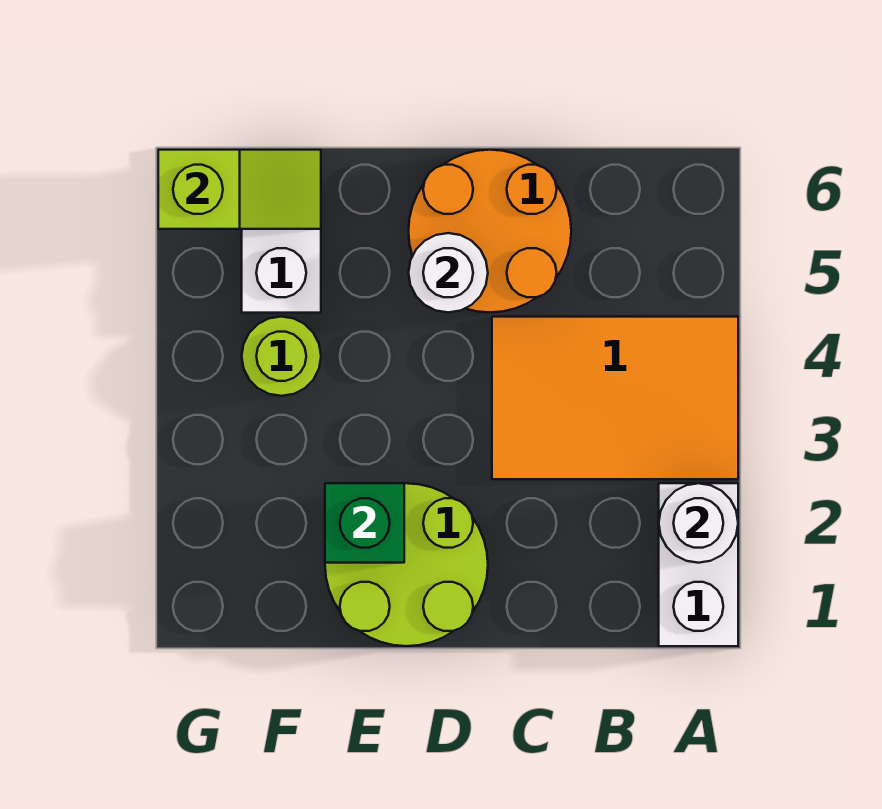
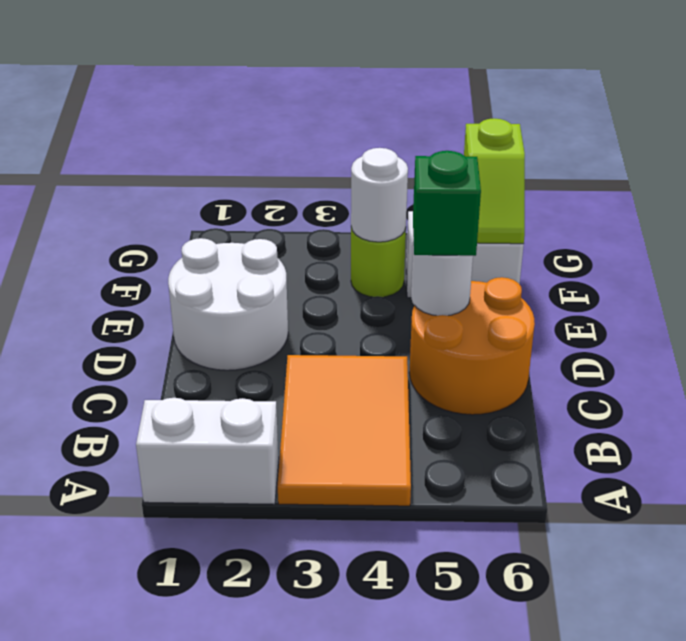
white 1x1 round brick [659,483,738,563] -> white 1x1 round brick moved to [351,148,408,242]
lime 2x2 round brick [325,483,488,646] -> white 2x2 round brick [168,238,288,370]
green 1x1 brick [325,483,404,563] -> green 1x1 brick moved to [413,151,481,256]

